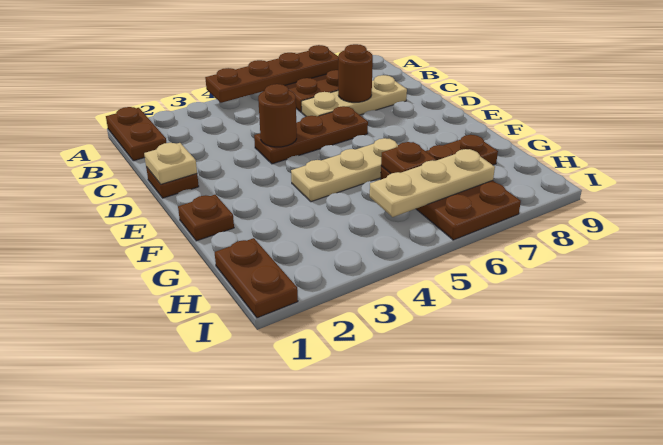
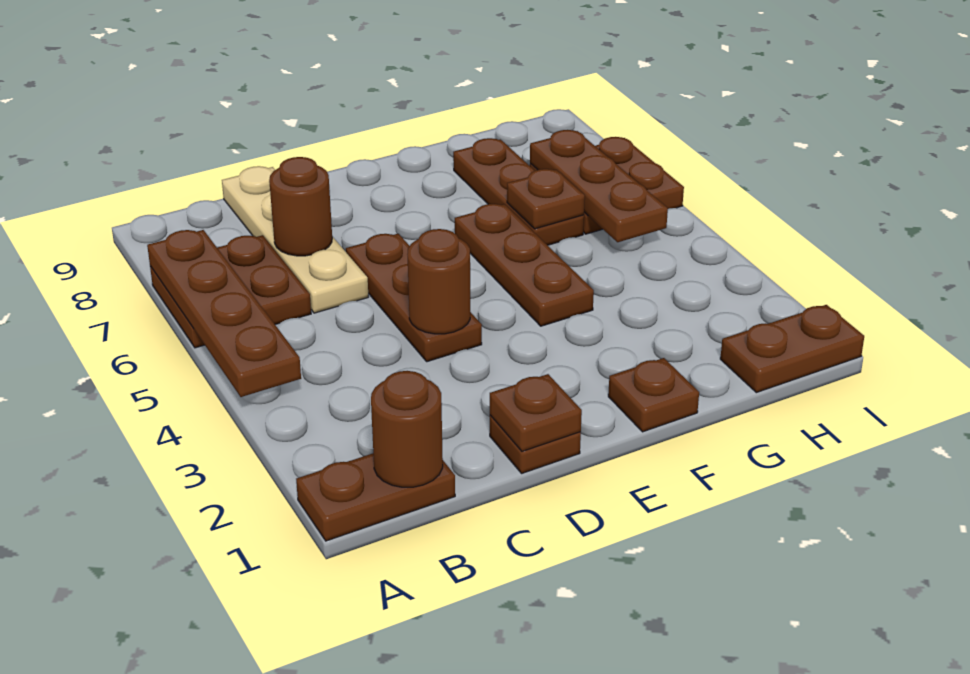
none -> brown 1x1 round brick [371,371,443,487]
tan 1x3 plate [302,75,407,116] -> tan 1x4 plate [222,166,368,313]
tan 1x1 plate [144,143,197,184] -> brown 1x1 plate [490,374,582,451]
tan 1x3 plate [291,138,398,202] -> brown 1x3 plate [455,204,594,326]
tan 1x3 plate [370,149,495,217] -> brown 1x3 plate [530,130,668,242]

